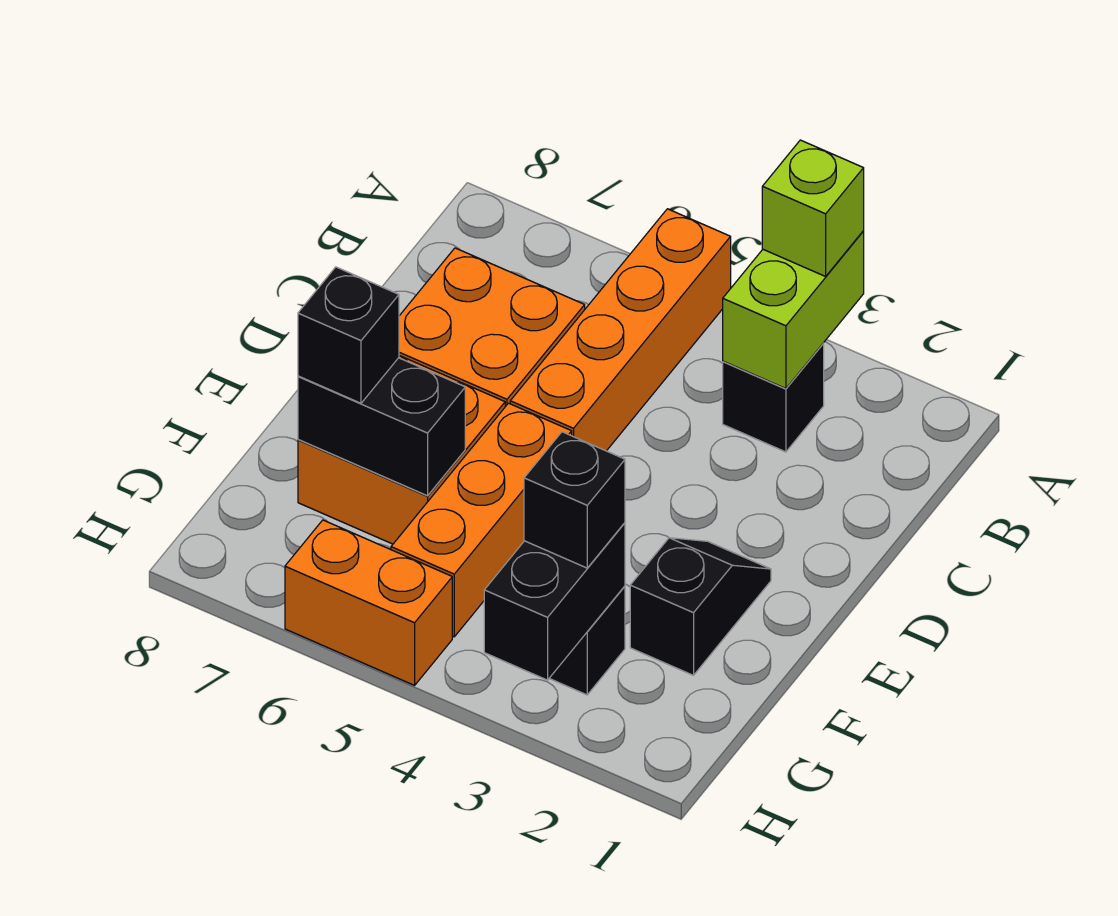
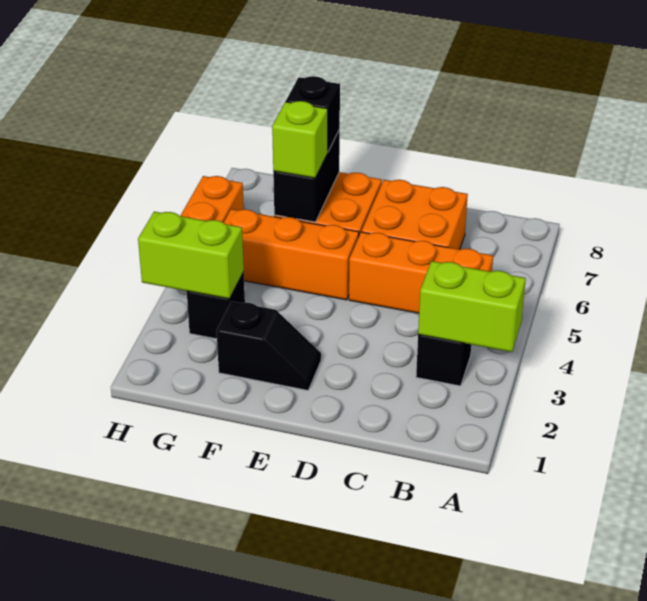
lime 1x1 brick [762,140,864,276] -> lime 1x1 brick moved to [272,101,328,178]
orange 1x4 brick [510,209,731,451] -> orange 1x3 brick [349,232,493,313]
black 1x2 brick [484,523,625,680] -> lime 1x2 brick [138,212,244,299]
black 1x1 brick [524,432,625,568] -> none

